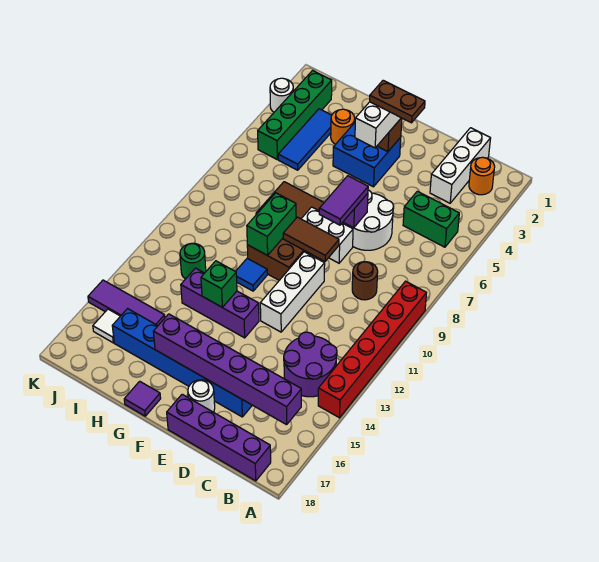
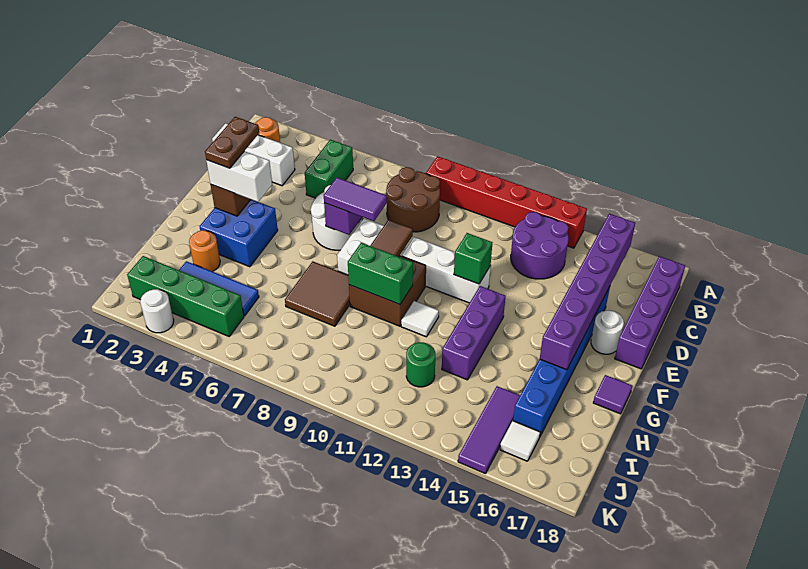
brown 1x1 round brick [352,262,378,300] -> brown 2x2 round brick [386,167,440,232]
blue 1x1 tile [236,258,267,291] -> white 1x1 tile [401,301,439,337]
green 1x1 brick [201,261,237,307] -> green 1x1 brick moved to [454,233,492,284]

